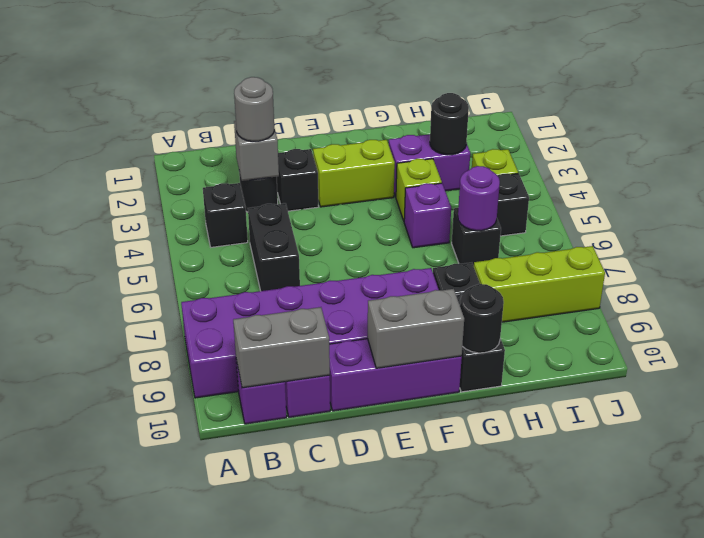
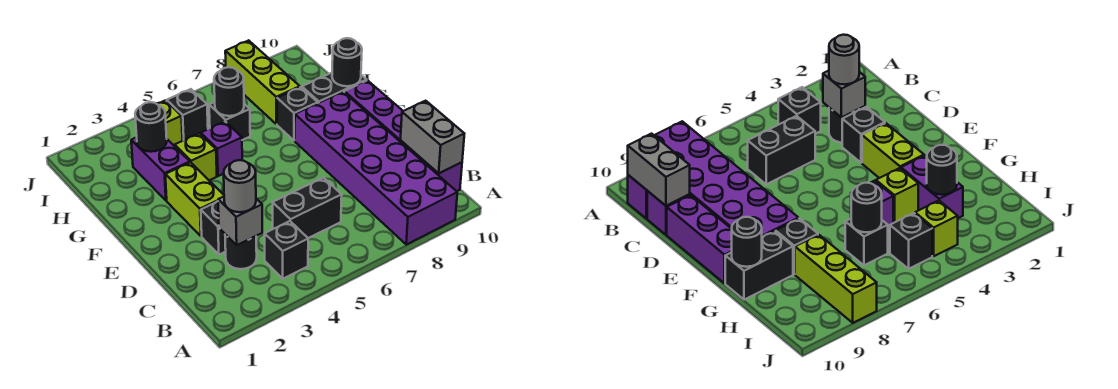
grey 1x2 brick [368,289,464,368] -> none
purple 1x1 round brick [458,166,500,231] -> black 1x1 round brick [214,67,244,116]

